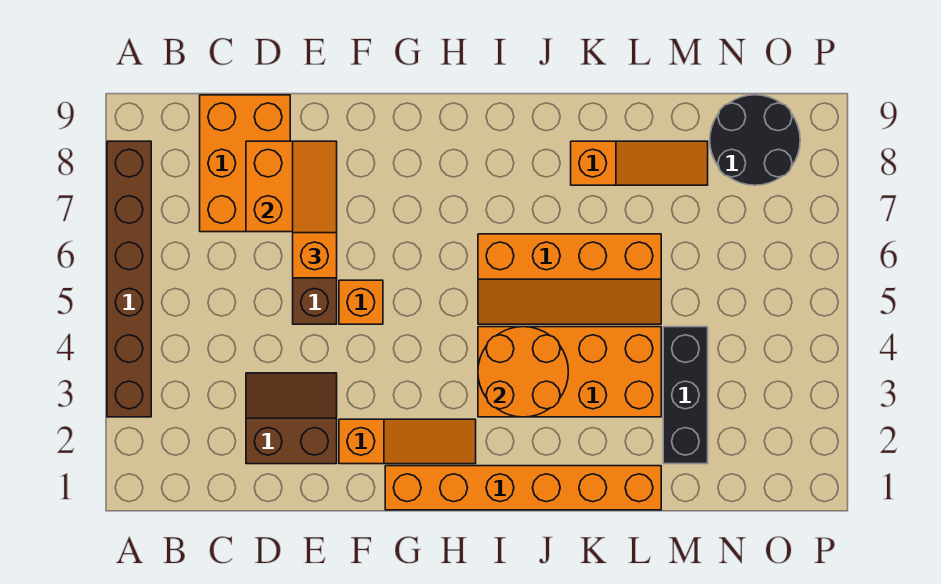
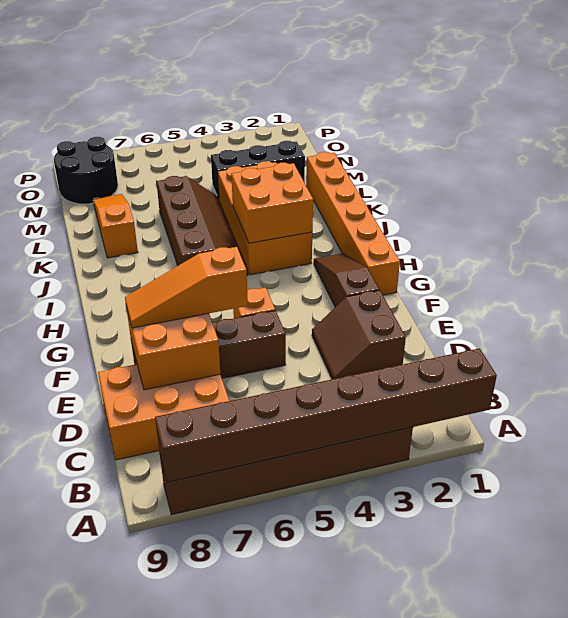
none -> brown 1x8 brick [155,348,497,482]
orange 1x3 slope [339,419,476,464] -> brown 1x3 slope [314,253,379,307]
orange 2x2 round brick [478,327,568,417] -> orange 2x2 brick [231,163,313,243]
orange 2x4 slope [478,234,661,324] -> brown 2x4 slope [156,176,248,275]

